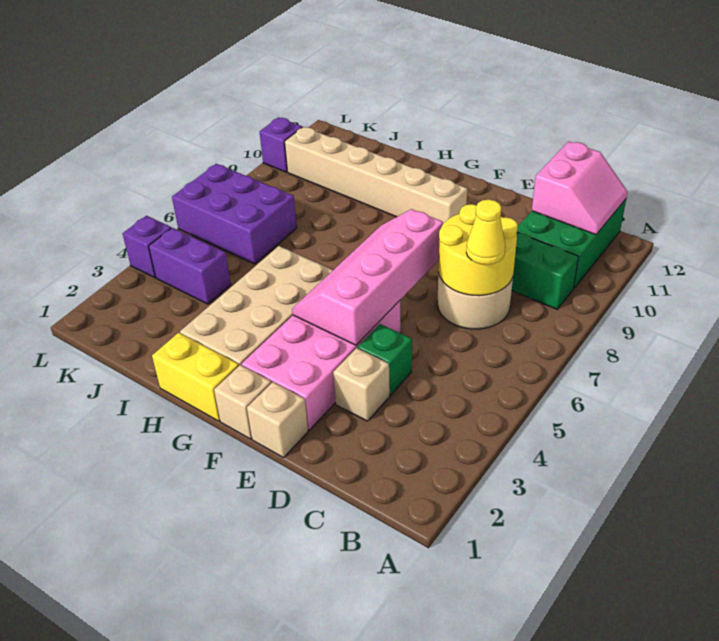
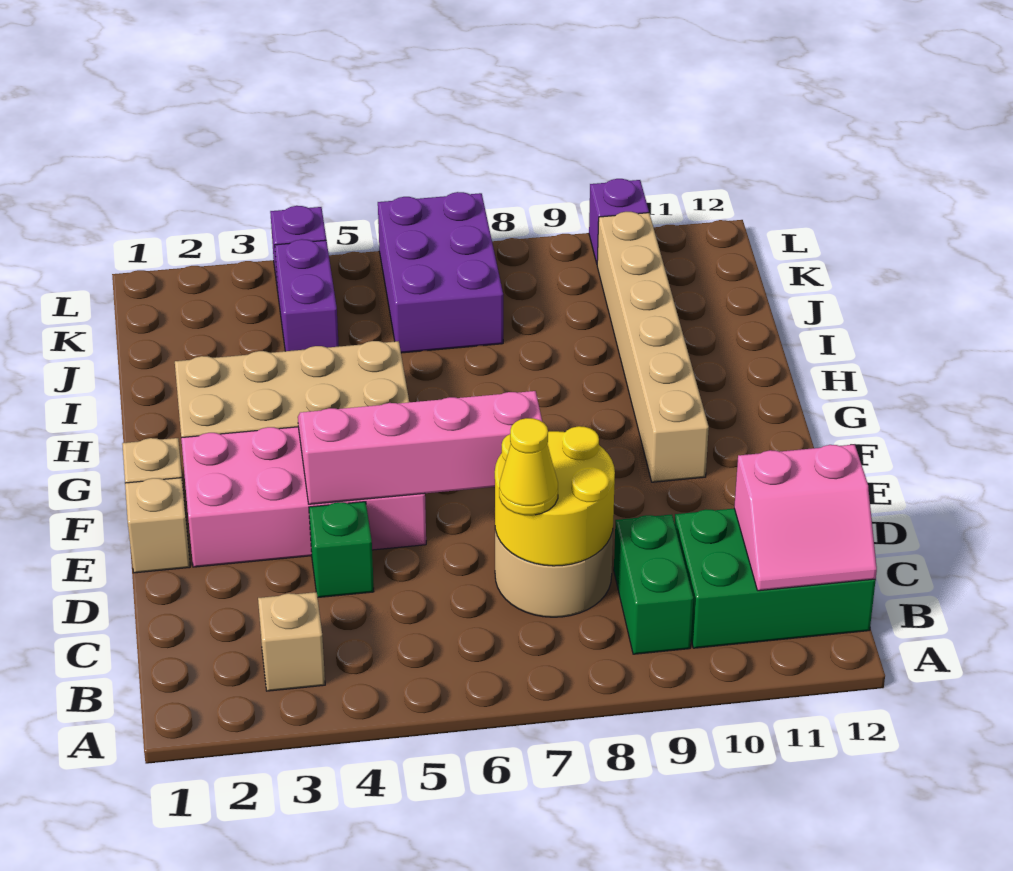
tan 1x1 brick [333,348,390,421] -> tan 1x1 brick moved to [258,592,325,691]
yellow 1x2 brick [152,333,239,421] -> none

